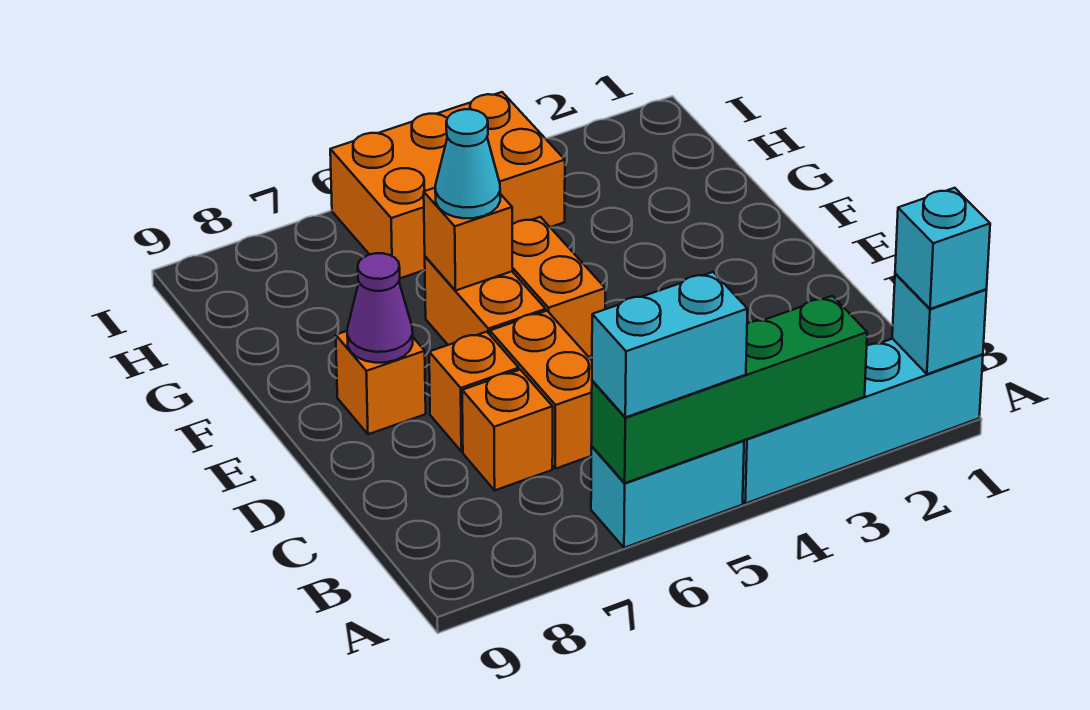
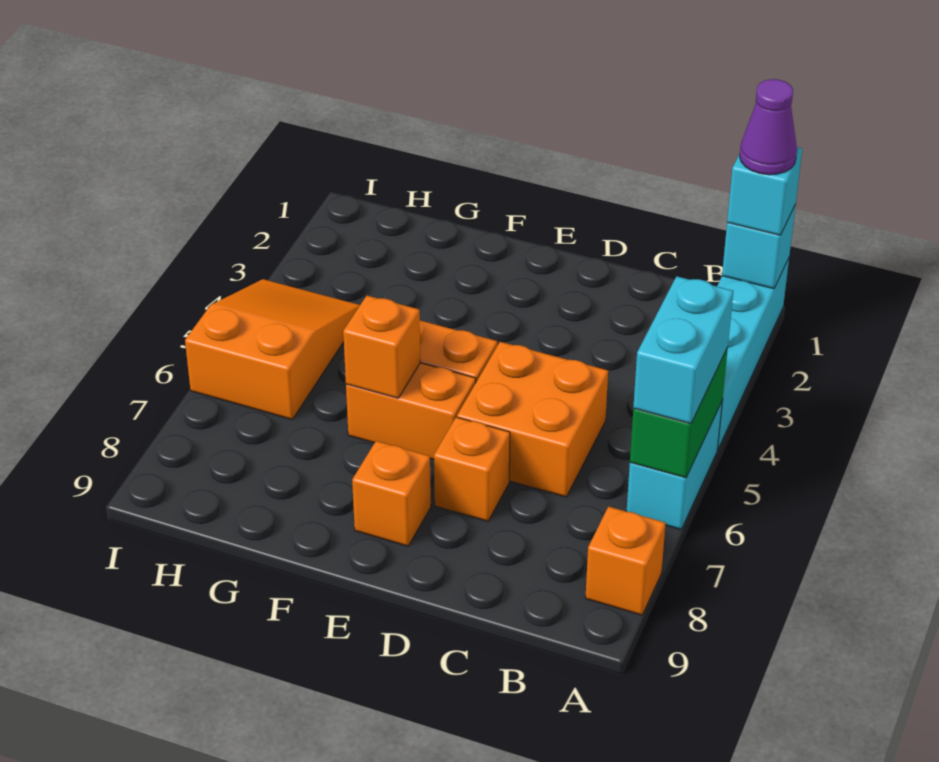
green 1x4 brick [591,296,867,483] -> green 1x2 brick [630,347,728,478]
orange 1x2 brick [490,311,592,469] -> orange 2x2 brick [457,342,608,497]
orange 1x1 brick [462,370,553,490] -> orange 1x1 brick moved to [586,507,666,615]
purple 1x1 cone [347,253,413,363] -> purple 1x1 cone moved to [740,79,797,175]
cyan 1x1 cone [435,109,500,218] -> none
orange 2x3 brick [330,92,565,278] -> orange 2x3 slope [185,279,360,419]

